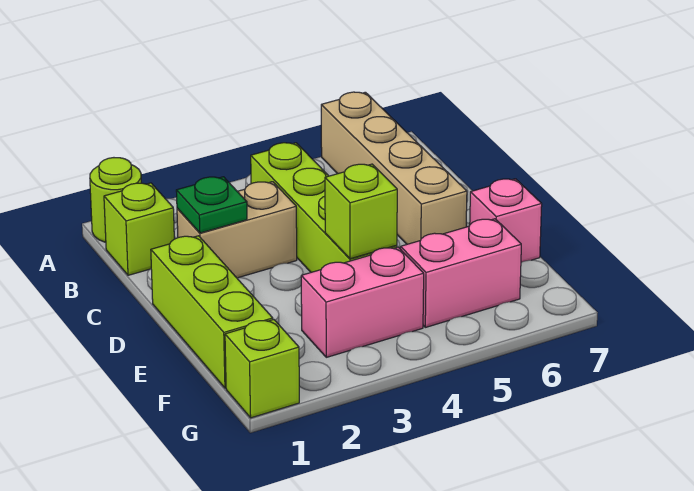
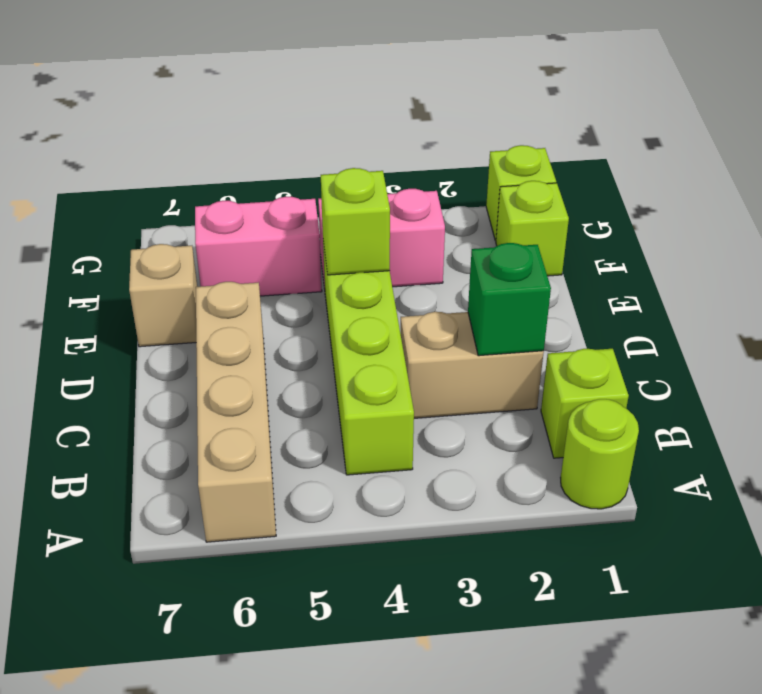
green 1x1 plate [176,177,247,233] -> green 1x1 brick [468,243,551,356]
lime 1x3 brick [151,236,273,388] -> lime 1x1 brick [496,181,569,276]
pink 1x1 brick [470,179,542,262] -> tan 1x1 brick [129,244,197,347]

